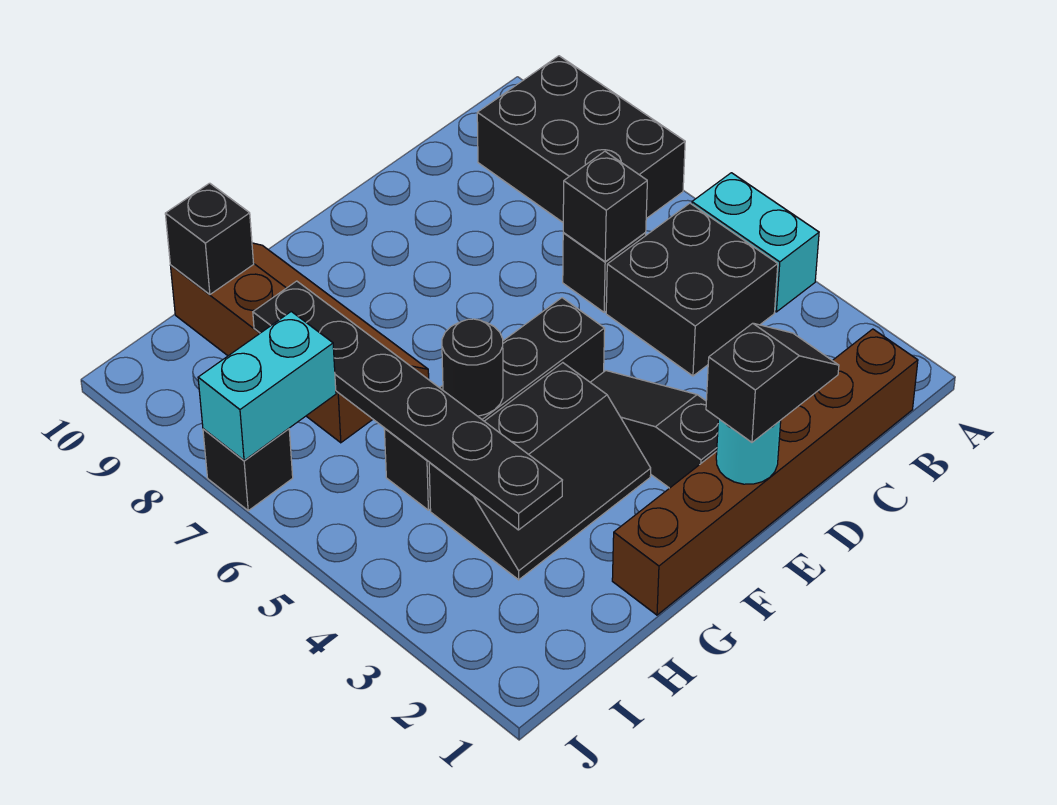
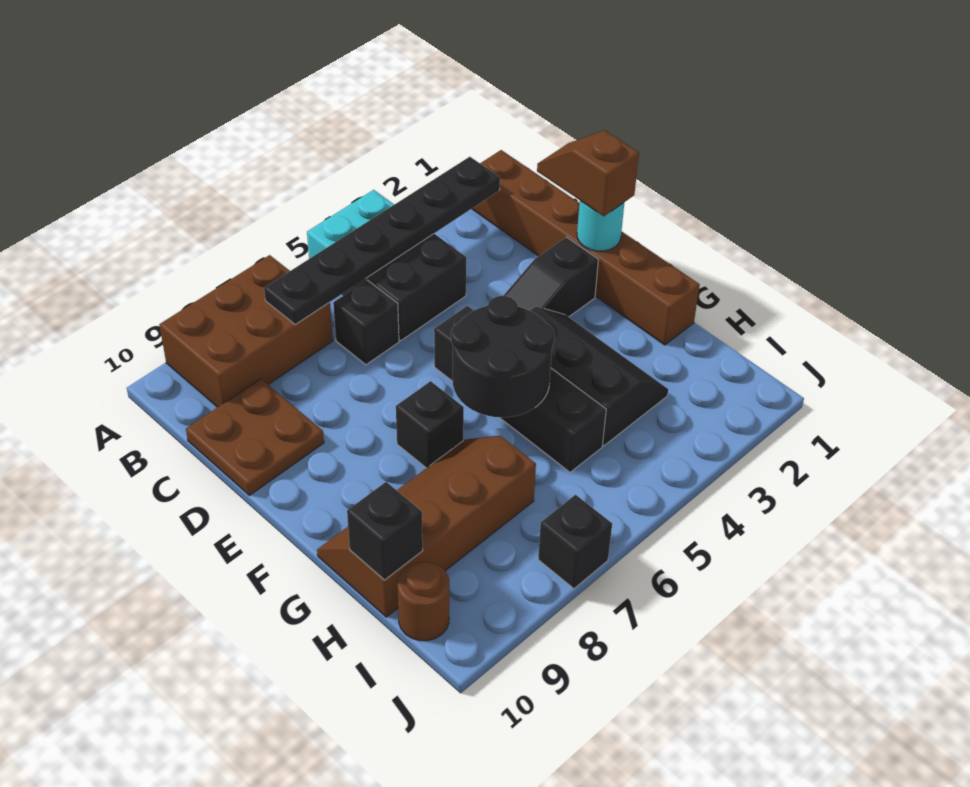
black 2x3 brick [477,56,685,222] -> brown 2x3 brick [159,255,333,407]
black 1x1 brick [563,151,647,262] -> black 1x1 brick moved to [396,381,464,468]
none -> brown 2x2 plate [186,379,324,495]
black 1x2 slope [706,323,839,442] -> brown 1x2 slope [537,130,639,216]
black 1x1 round brick [442,319,503,416] -> black 2x2 round brick [451,296,554,417]
black 1x6 plate [253,281,562,530] -> black 1x6 plate moved to [264,157,500,325]
cyan 1x2 brick [198,311,336,461] -> none
none -> brown 1x1 round brick [397,562,449,641]

